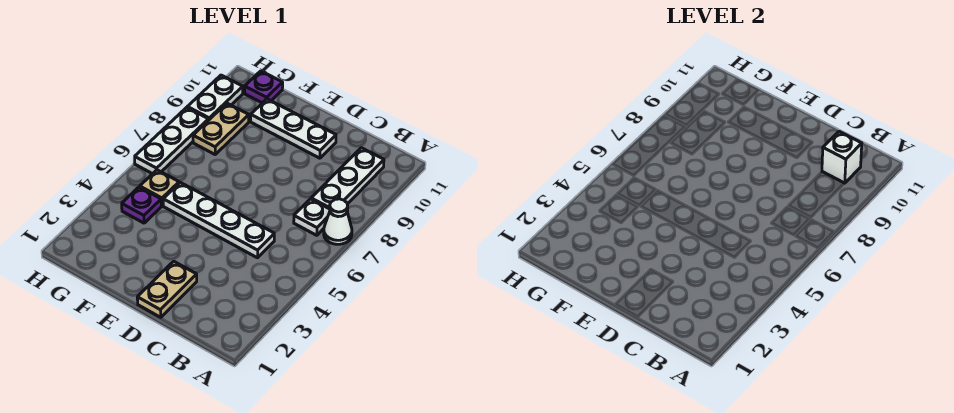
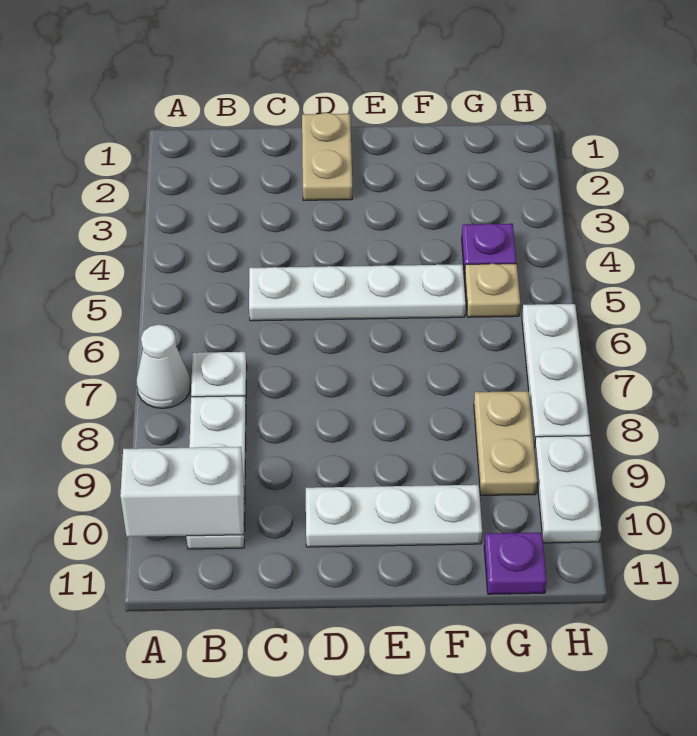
white 1x1 brick [822,132,862,183] -> white 1x2 brick [120,447,244,537]

